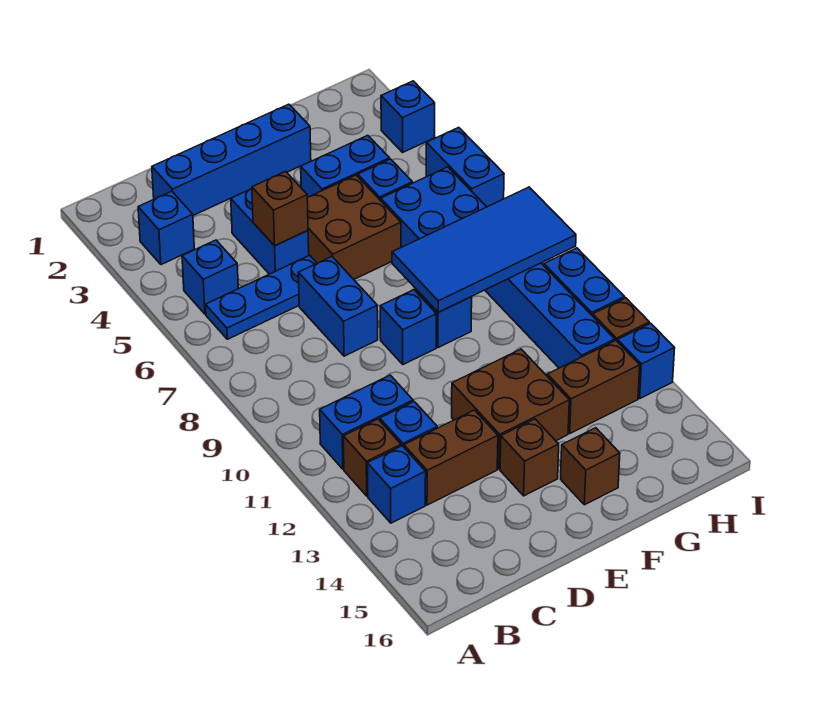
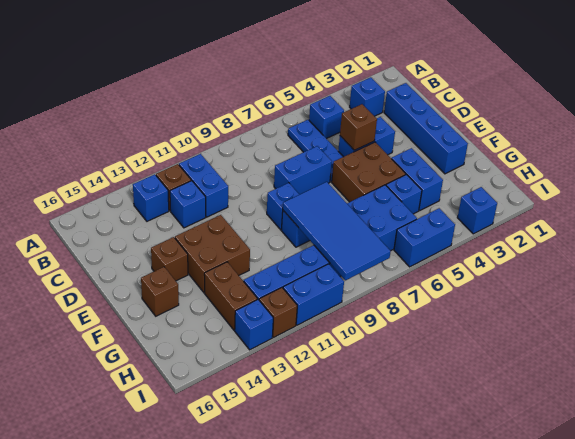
brown 1x2 brick [404,410,498,505] -> none

